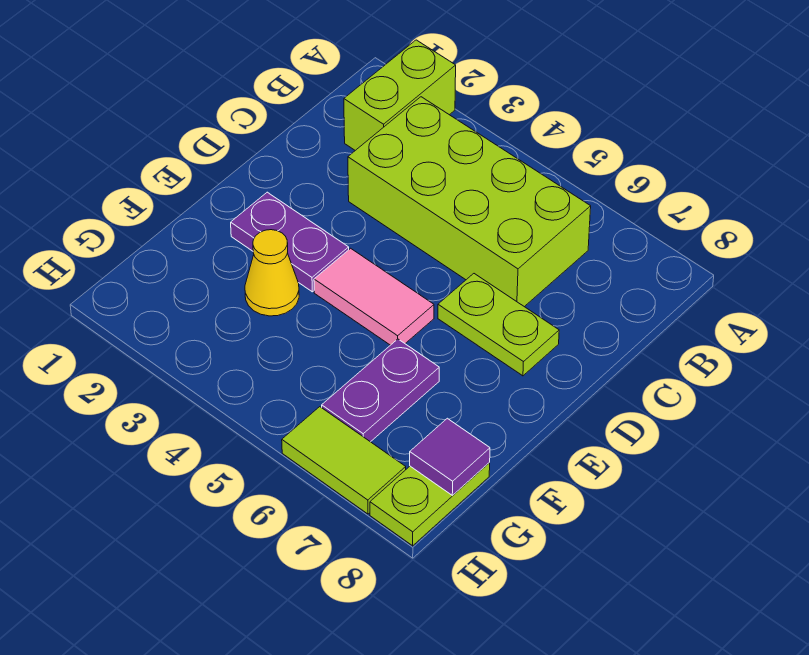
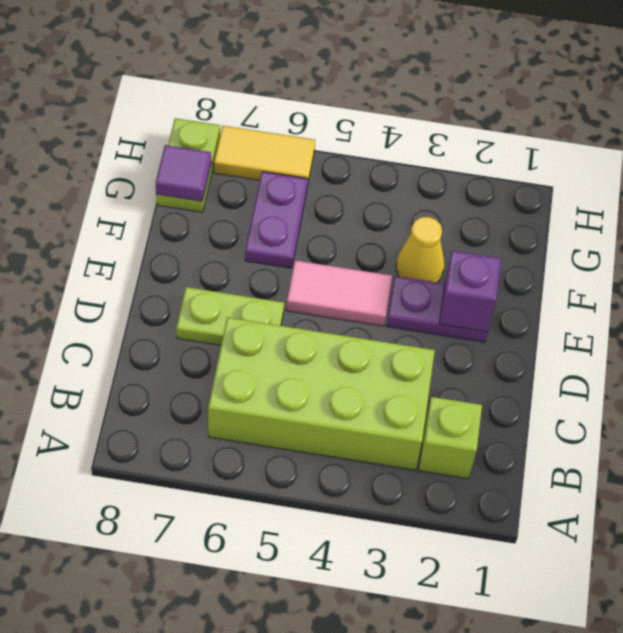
lime 1x2 brick [344,40,456,150] -> lime 1x1 brick [419,397,482,479]
none -> purple 1x1 brick [439,251,501,332]
lime 1x2 tile [282,407,406,514] -> yellow 1x2 tile [214,126,315,186]

